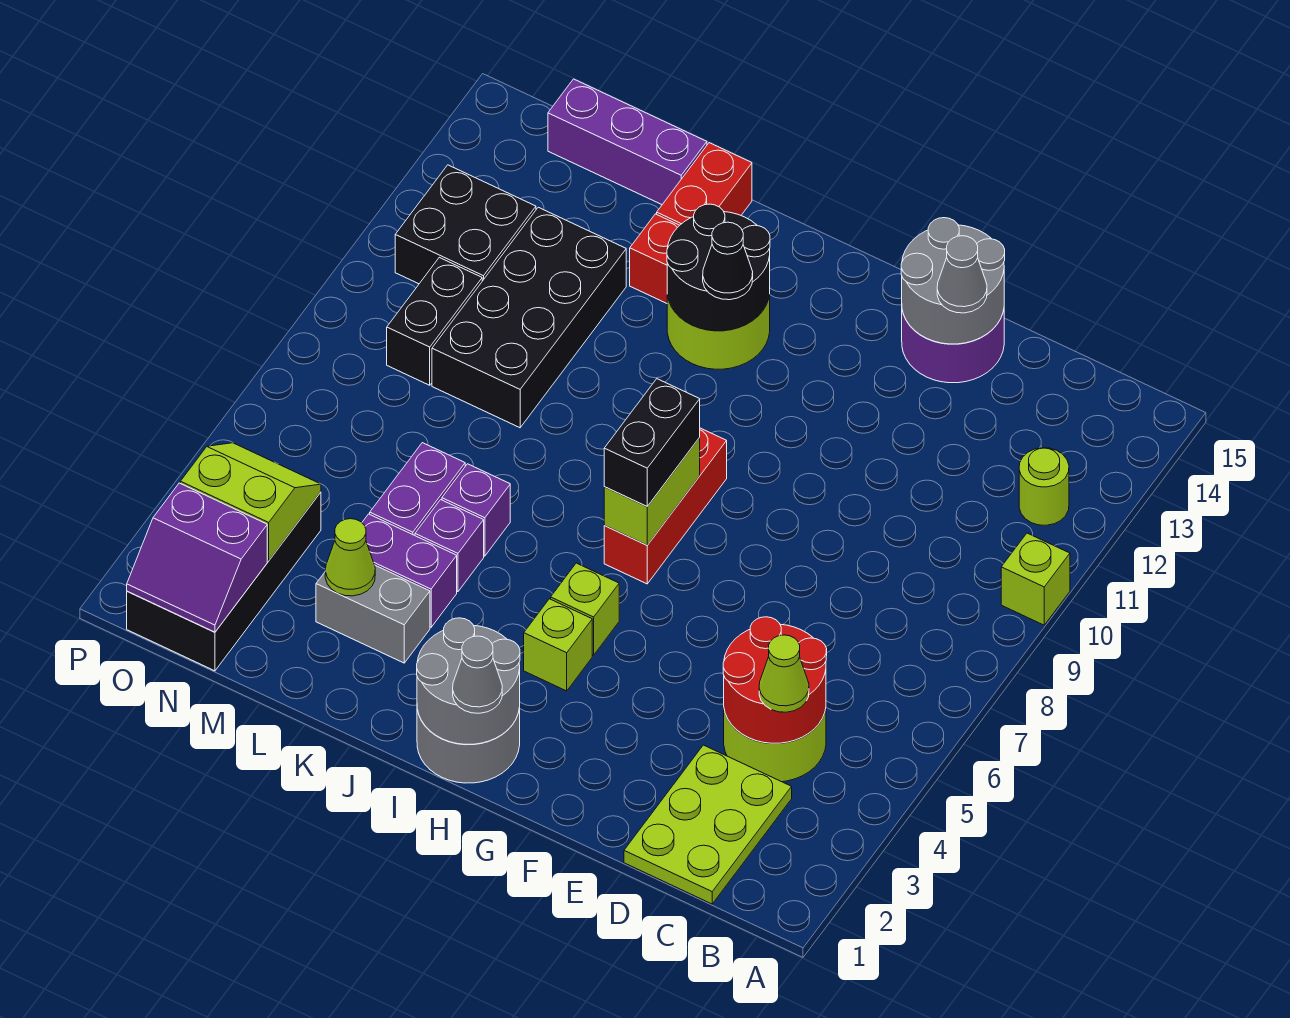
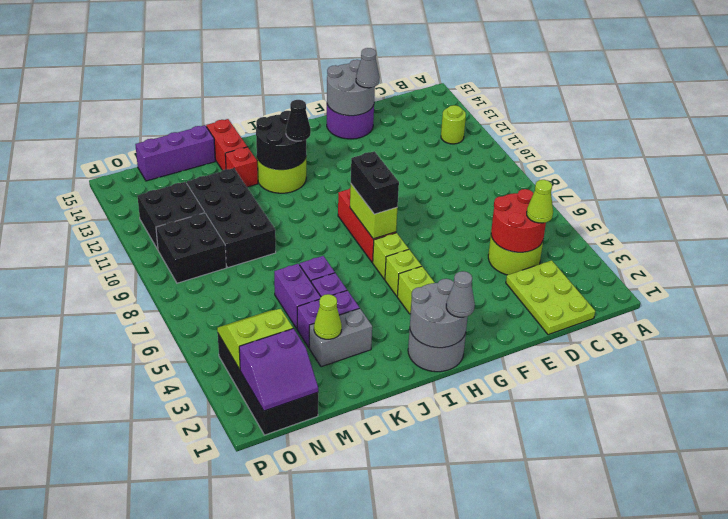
lime 1x1 brick [1001,533,1070,625] -> lime 1x1 brick moved to [373,233,409,279]
black 1x2 brick [387,257,482,385] -> black 2x2 brick [156,213,226,283]

